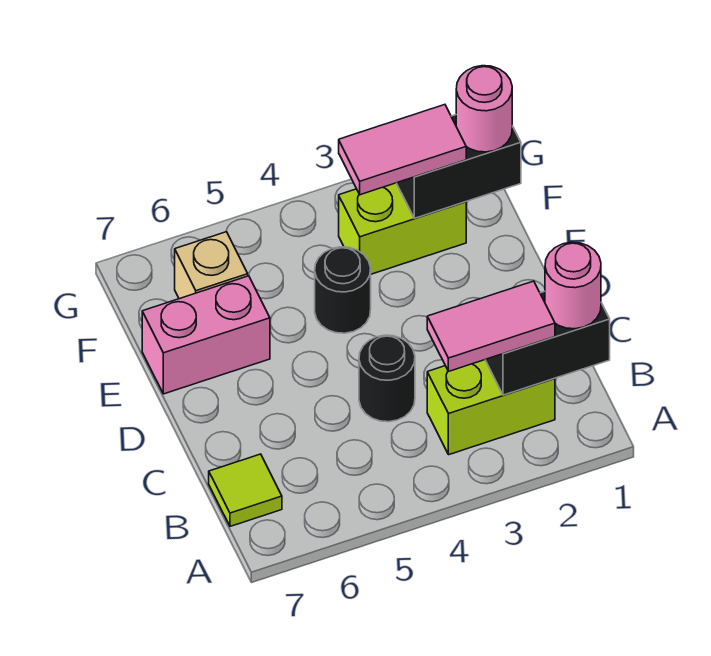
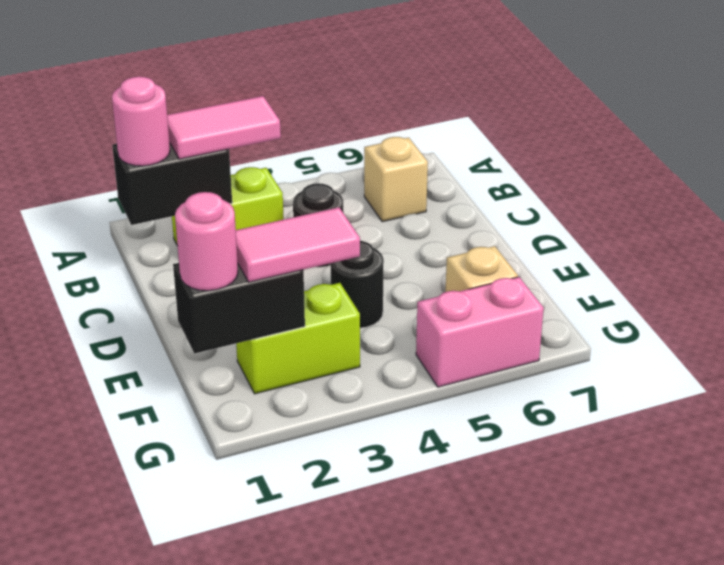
none -> tan 1x1 brick [364,137,428,222]
lime 1x1 tile [209,454,282,526] -> none
pink 1x2 brick [142,276,270,394] -> pink 1x2 brick moved to [416,277,544,387]

